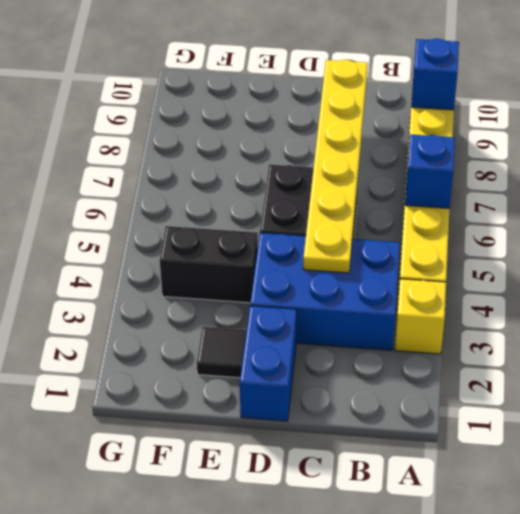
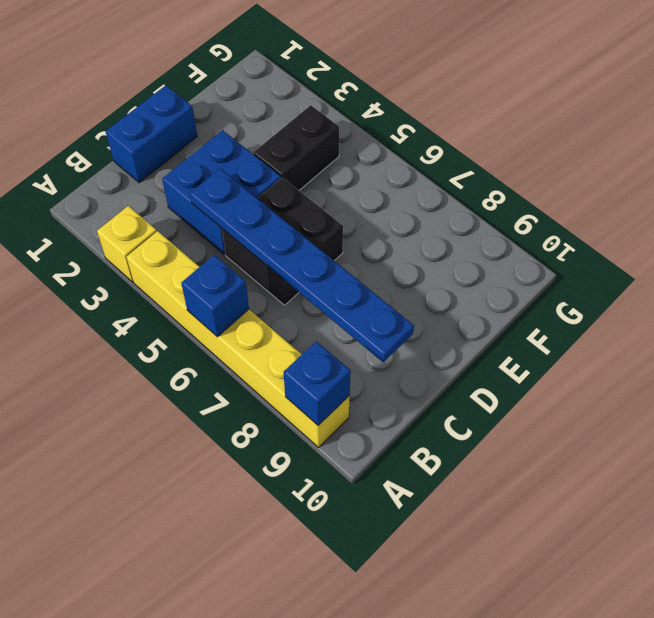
blue 2x3 brick [250,233,400,350] -> blue 2x2 brick [162,130,281,254]
yellow 1x6 plate [303,60,368,273] -> blue 1x6 plate [190,169,414,362]
blue 1x2 brick [240,306,297,421] -> blue 1x2 brick turned to [106,85,197,183]
black 1x1 tile [197,327,247,378] -> none

